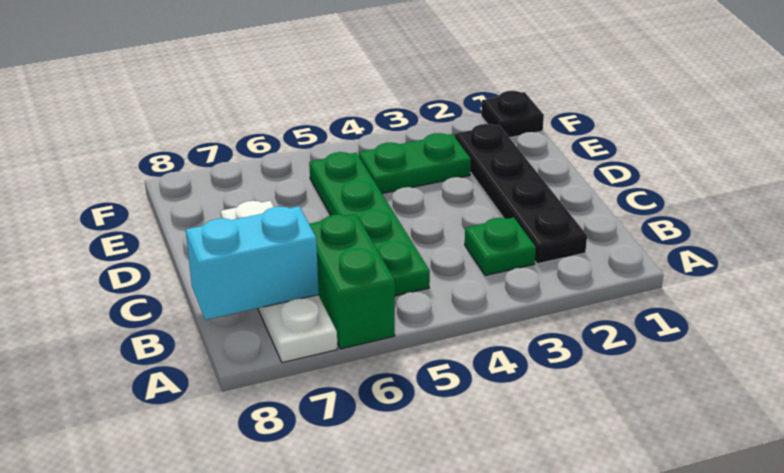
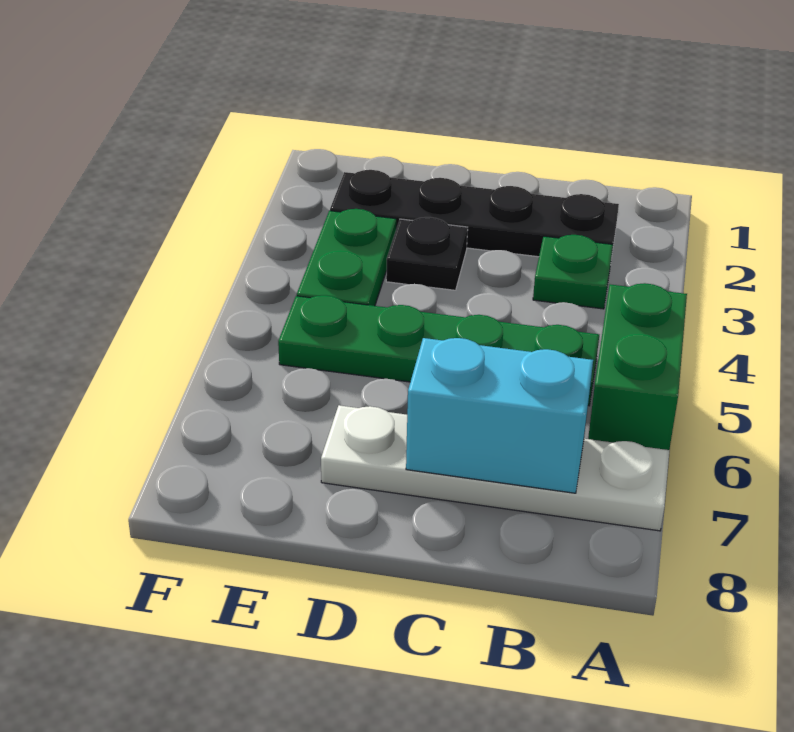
green 1x2 brick [309,214,395,349] -> green 1x2 brick turned to [588,283,687,450]
cyan 1x2 brick [186,206,319,320] -> cyan 1x2 brick turned to [406,338,593,493]
black 1x1 plate [481,91,544,138] -> black 1x1 plate moved to [386,217,468,290]

